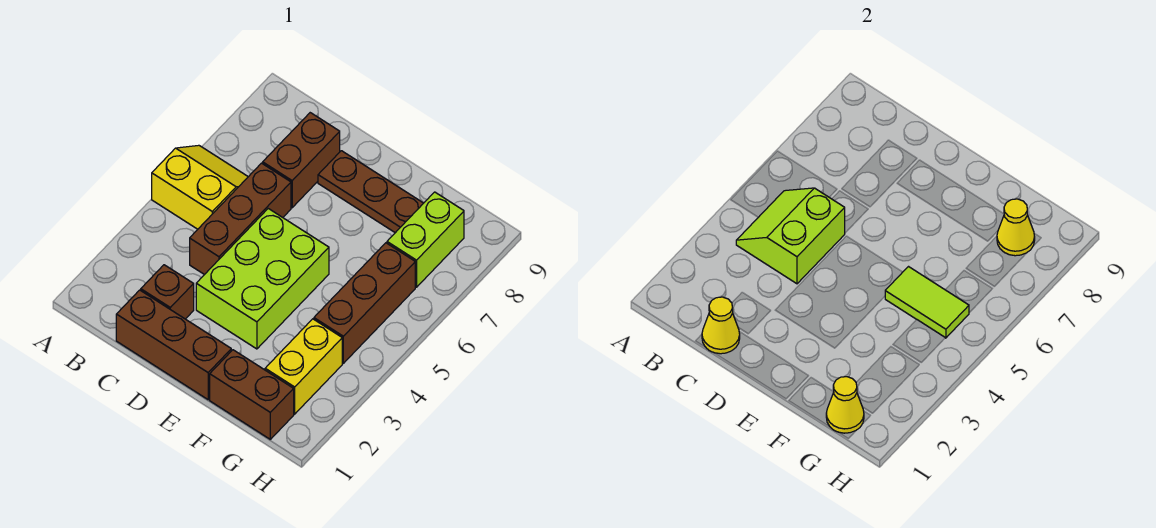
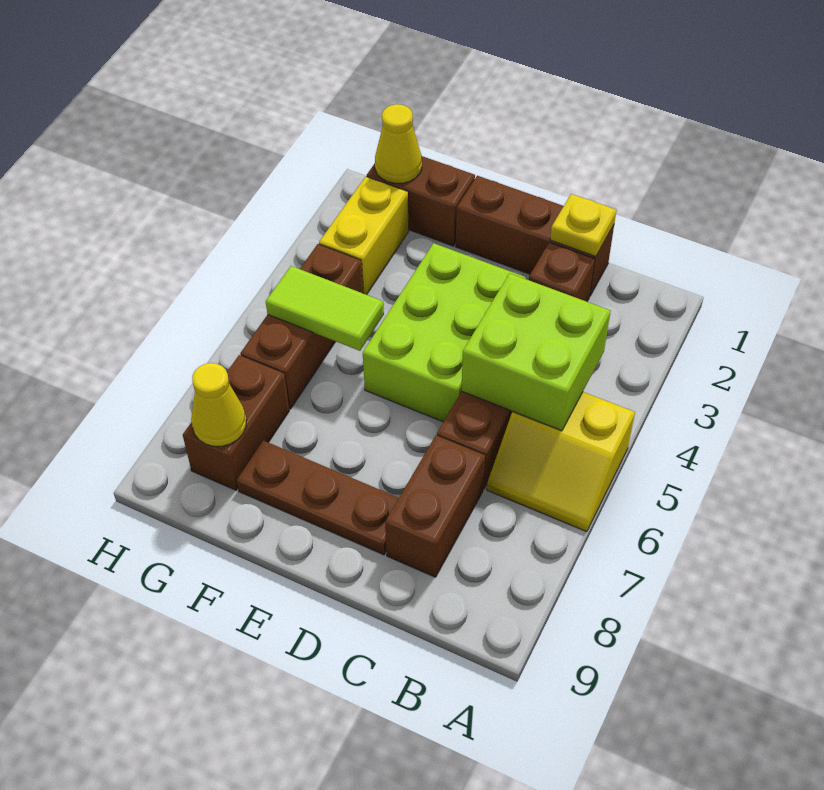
lime 2x2 slope [736,188,845,284] -> lime 2x2 brick [461,273,611,431]
yellow 1x1 cone [702,297,740,354] -> yellow 1x1 plate [550,194,616,256]
lime 1x2 brick [387,192,464,287] -> brown 1x2 brick [183,355,289,490]

